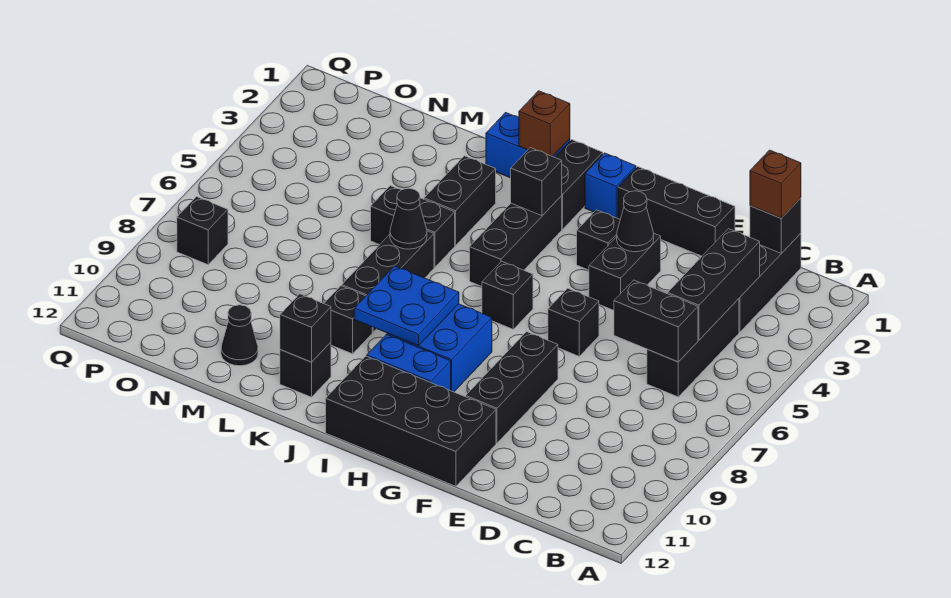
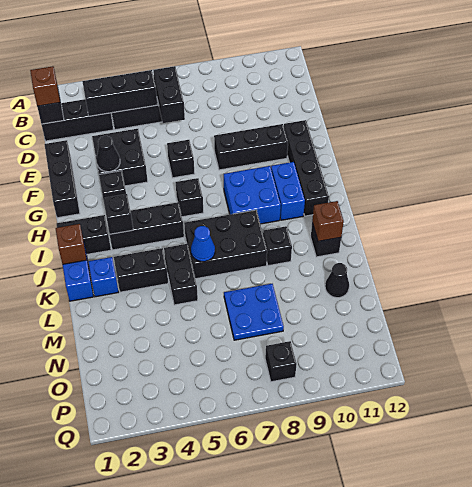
black 1x2 brick [589,234,661,310] -> black 2x2 brick [92,129,148,186]
black 2x4 brick [326,356,496,486] -> black 1x4 brick [284,120,329,216]
blue 1x1 brick [585,153,636,218] -> blue 1x1 brick moved to [88,257,118,297]
blue 2x2 plate [354,266,459,346] -> blue 2x2 plate moved to [224,284,284,340]
black 1x3 brick [342,231,434,332] -> black 2x3 brick [184,210,267,279]
black 1x1 cone [390,188,427,249] -> blue 1x1 cone [191,226,215,262]
black 1x1 brick [280,294,331,362] -> brown 1x1 brick [312,201,344,241]

